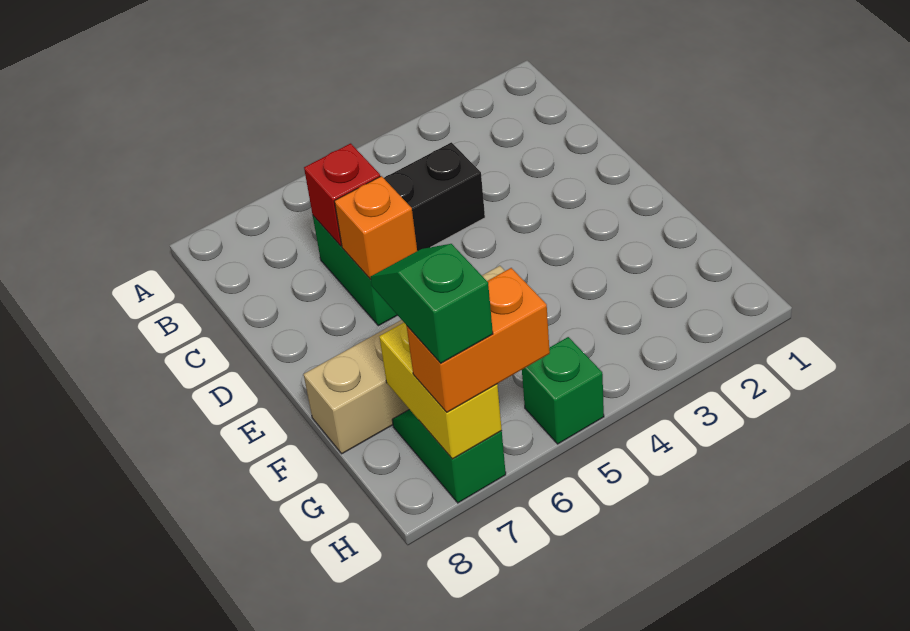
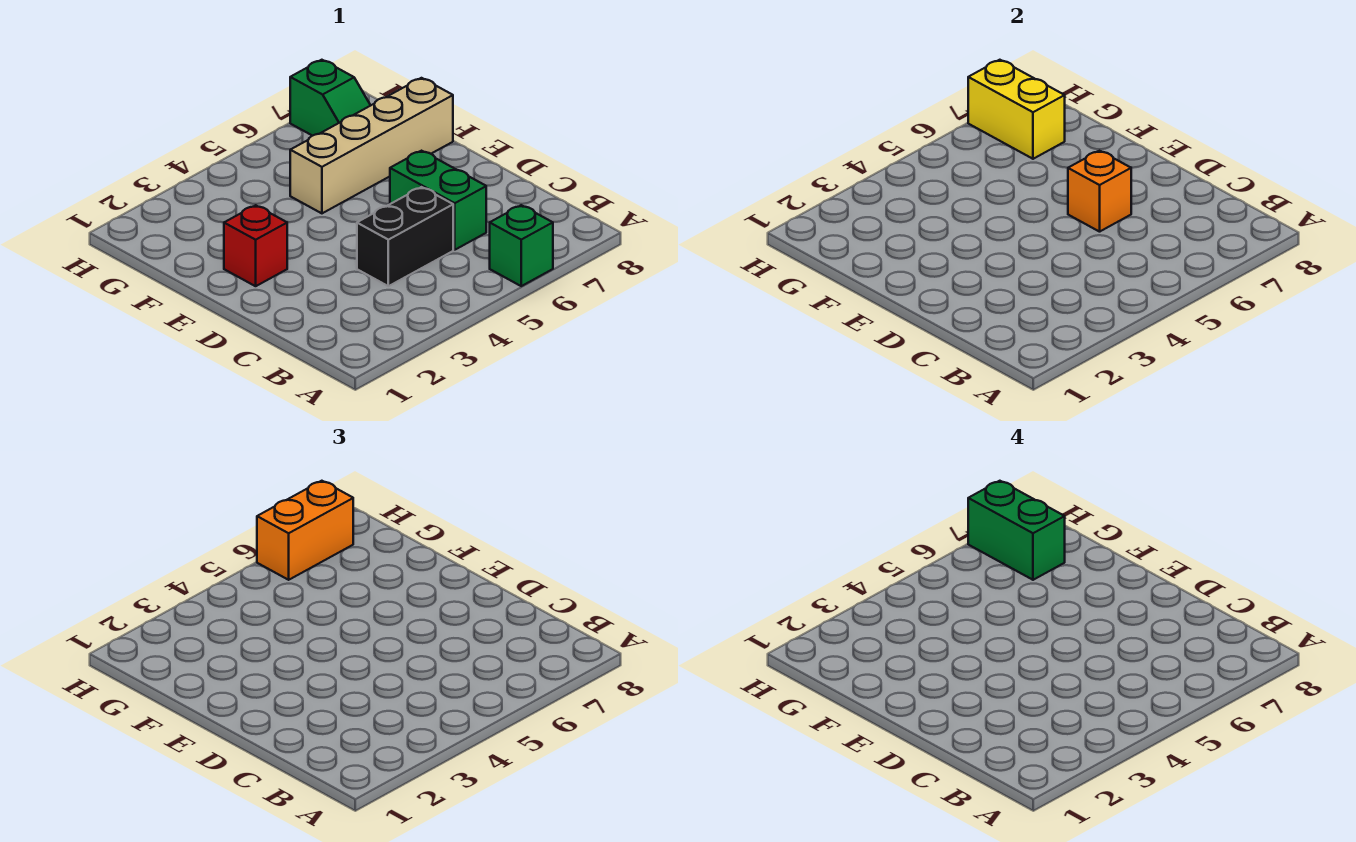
red 1x1 brick [304,143,380,246] -> red 1x1 brick moved to [224,205,287,286]
green 1x2 slope [370,244,493,363] -> green 1x2 brick [968,481,1065,580]
green 1x1 brick [522,337,604,444] -> green 1x1 brick moved to [490,205,553,286]

